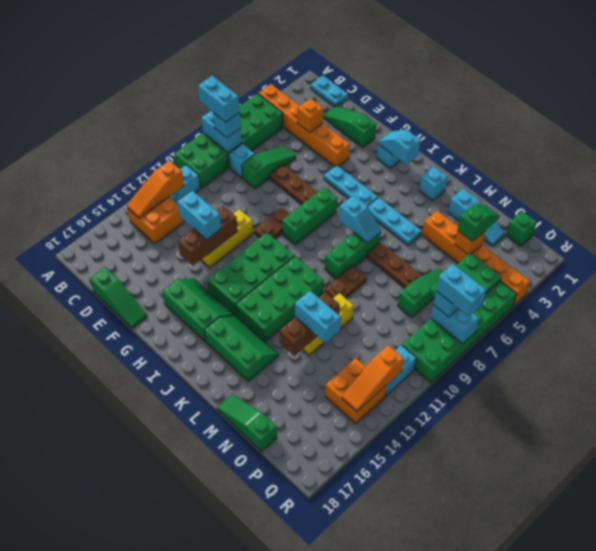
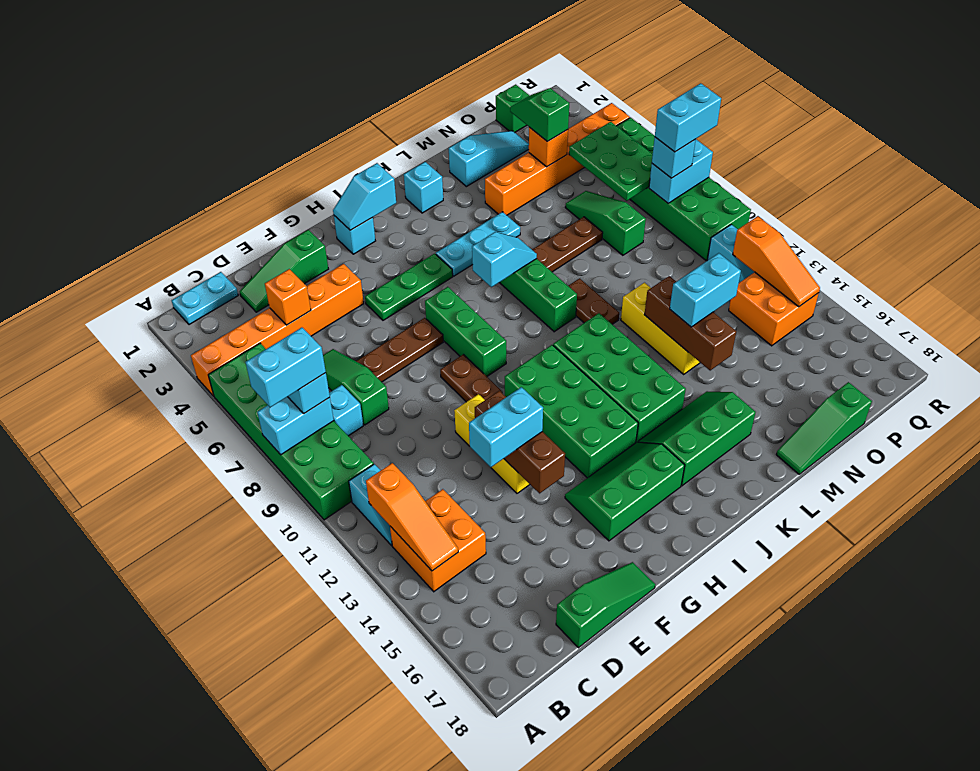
cyan 1x3 plate [324,165,378,206] -> green 1x3 plate [365,254,453,320]

